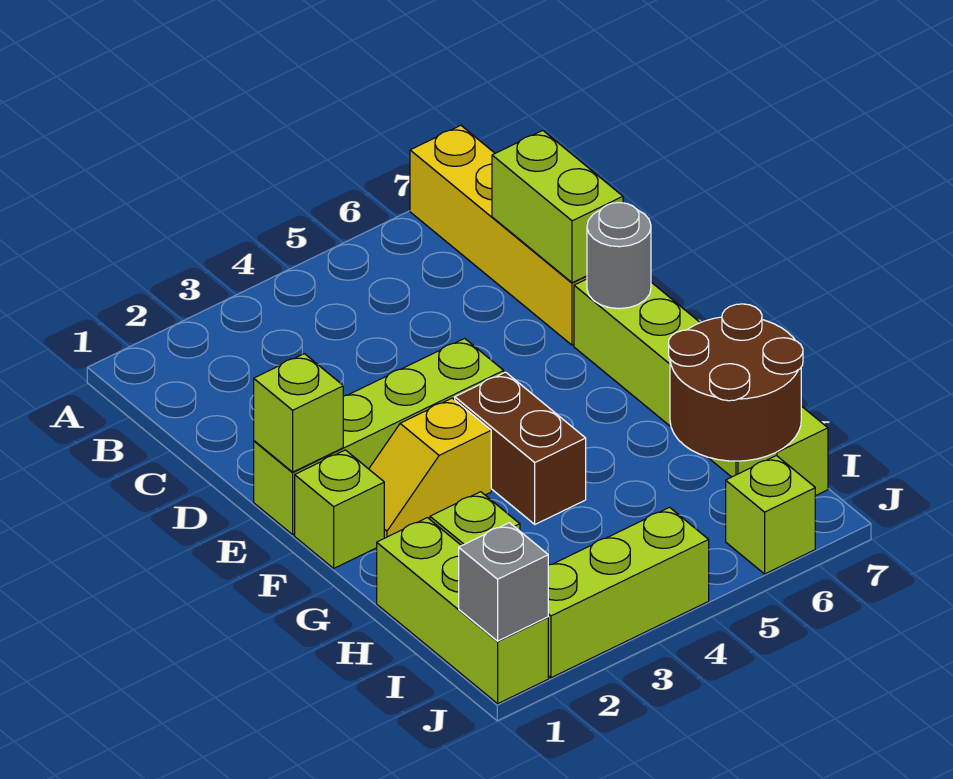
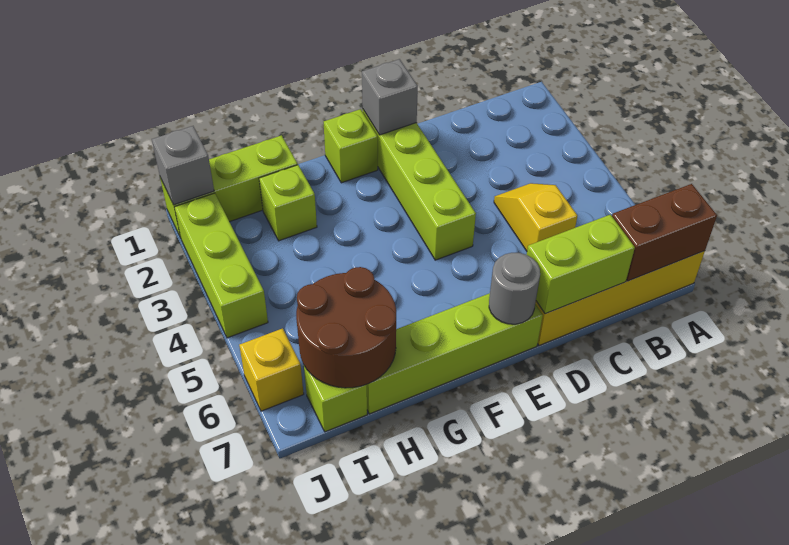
lime 1x1 brick [254,354,343,472] -> grey 1x1 brick [362,59,418,135]
yellow 1x2 slope [369,398,491,538] -> yellow 1x2 slope moved to [494,183,577,251]
brown 1x2 brick [455,372,586,524] -> brown 1x2 brick moved to [612,184,717,281]
lime 1x1 brick [726,456,815,574] -> yellow 1x1 brick [239,328,304,411]

